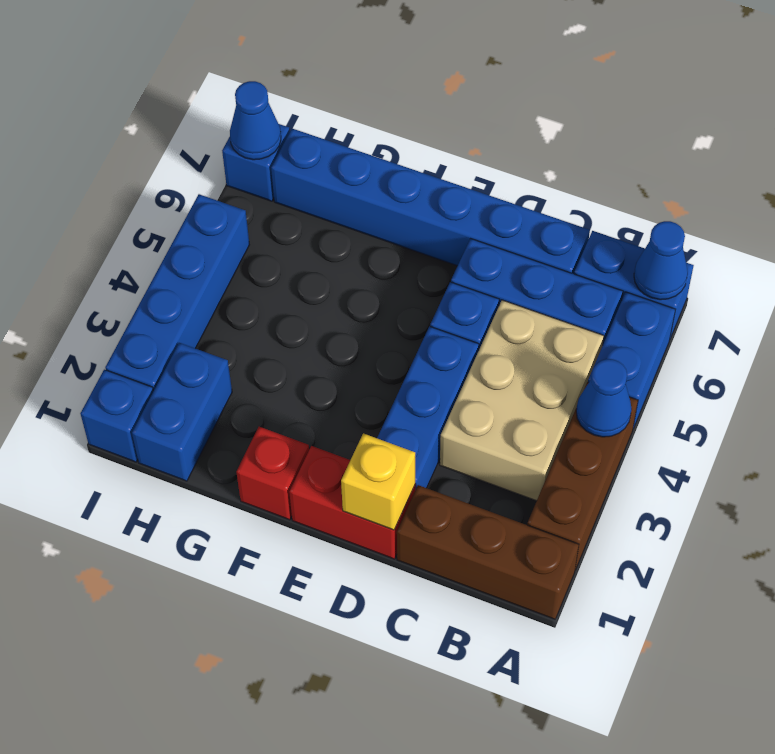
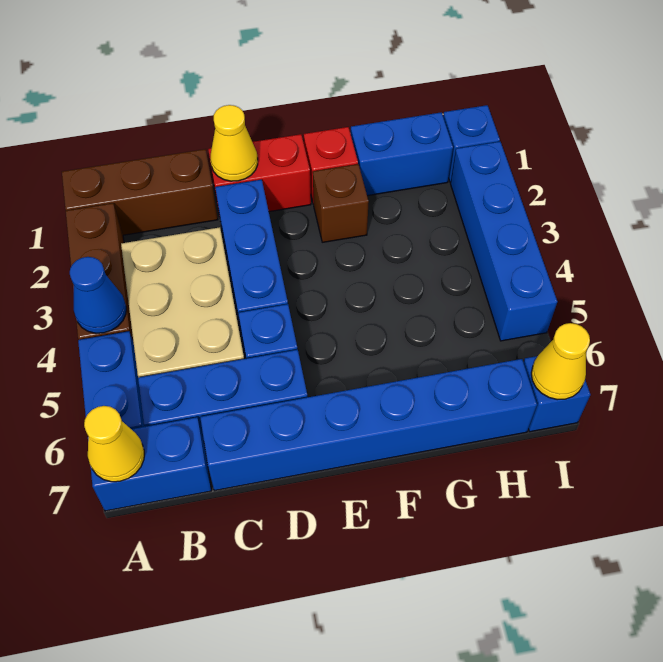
blue 1x1 cone [634,221,688,300] -> yellow 1x1 cone [84,406,144,482]
yellow 1x1 brick [341,433,415,530] -> yellow 1x1 cone [210,105,258,181]
none -> brown 1x1 brick [313,164,369,242]
blue 1x2 brick [132,343,232,481] -> blue 1x2 brick turned to [351,112,453,196]
blue 1x1 cone [230,81,281,160] -> yellow 1x1 cone [531,323,590,400]

